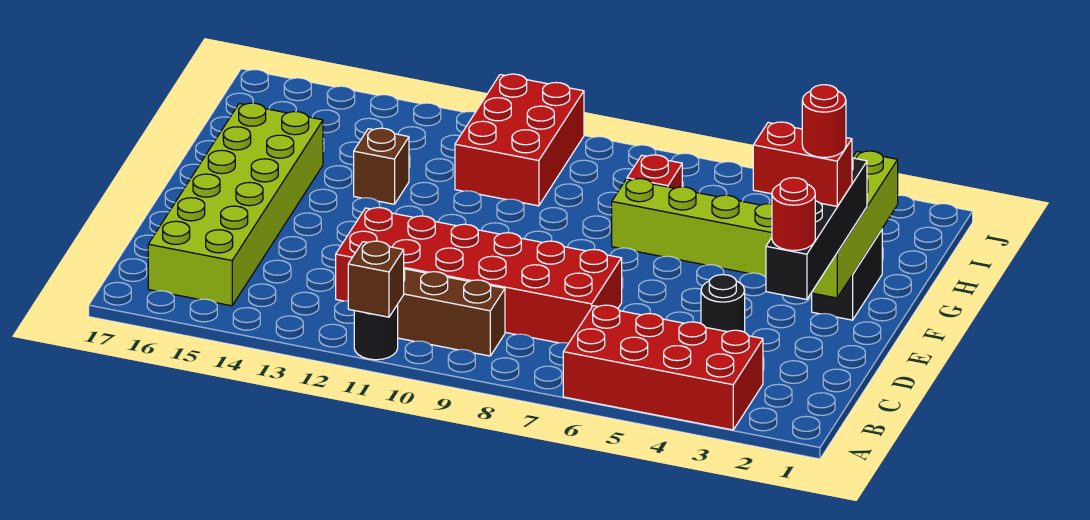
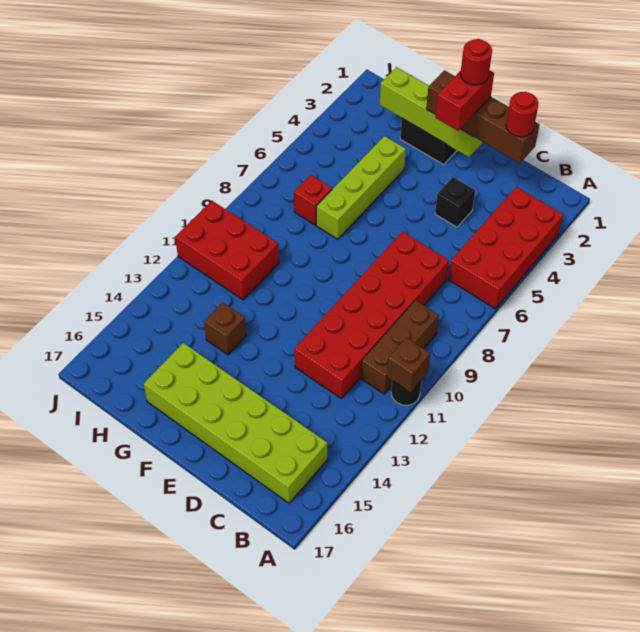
black 1x4 brick [766,158,867,300] -> brown 1x4 brick [426,70,539,163]
black 1x1 round brick [701,274,745,332] -> black 1x1 brick [435,177,475,227]

